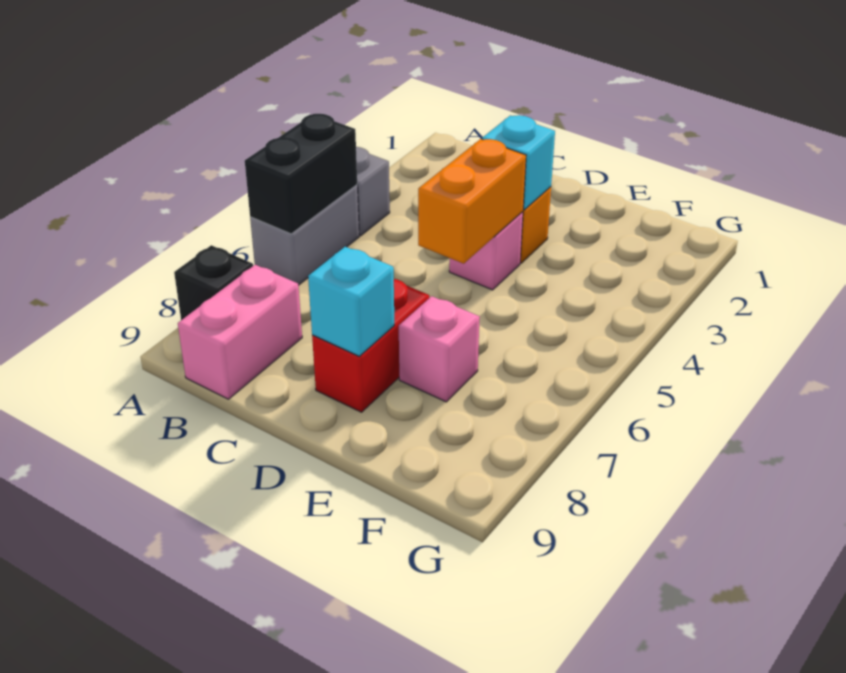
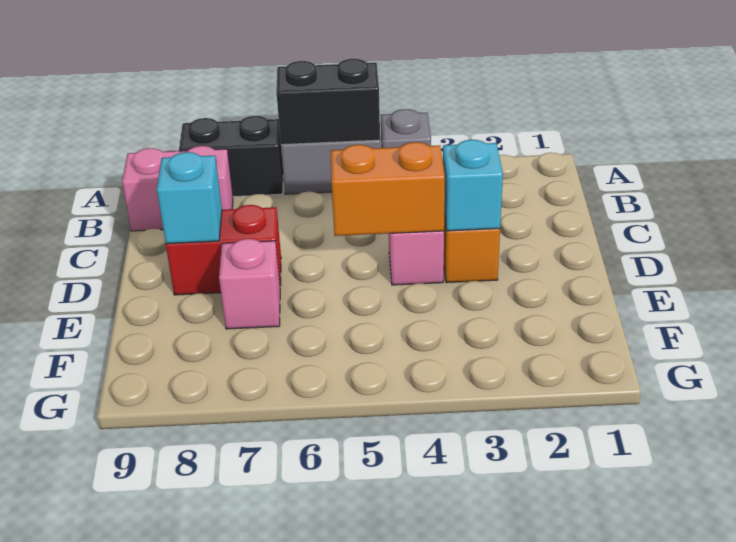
black 1x1 brick [174,245,253,320] -> black 1x2 brick [179,116,283,197]

